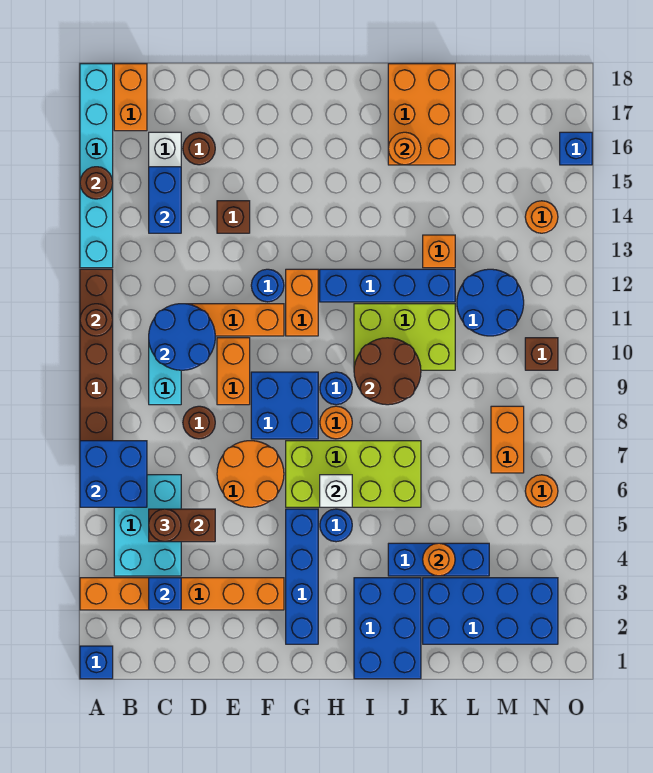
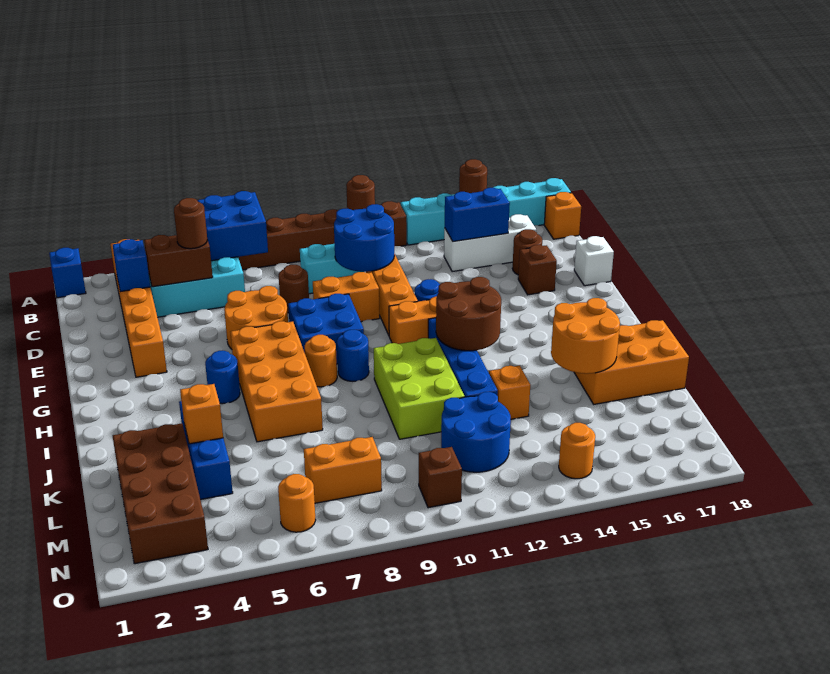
orange 1x2 brick [114,64,147,131] -> orange 1x1 brick [544,192,581,239]
brown 1x2 brick [149,509,215,542] -> brown 1x2 brick turned to [144,235,213,287]
brown 1x1 brick [217,201,250,233] -> brown 1x1 brick moved to [518,245,557,295]
blue 1x4 brick [286,509,318,644] -> none
lime 2x4 brick [286,441,421,507] -> orange 2x4 brick [231,321,323,442]
white 1x1 brick [320,475,352,507] -> white 1x1 brick moved to [574,236,614,286]
blue 2x3 brick [354,578,421,679] -> none
brown 2x2 round brick [354,338,421,405] -> brown 2x2 round brick moved to [436,277,501,351]
orange 1x1 round brick [388,132,421,165] -> orange 2x2 round brick [551,298,620,374]
blue 2x4 brick [423,578,558,644] -> brown 2x4 brick [113,423,208,564]
orange 1x1 round brick [423,543,455,576] -> orange 1x1 brick [180,384,223,444]
blue 1x1 brick [560,132,592,165] -> none

